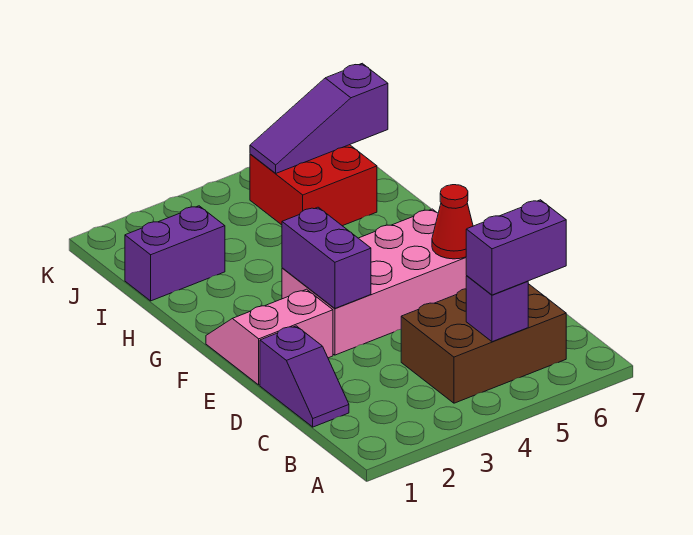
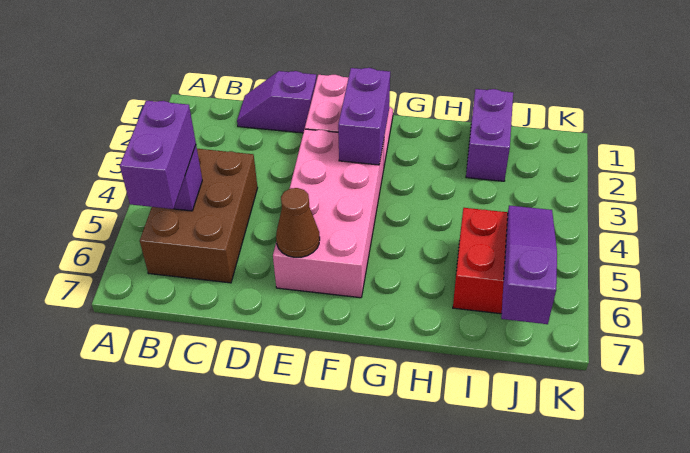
purple 1x2 brick [282,207,371,308] -> purple 1x2 brick turned to [338,68,390,165]
red 1x1 cone [432,185,473,259] -> brown 1x1 cone [276,188,320,257]

